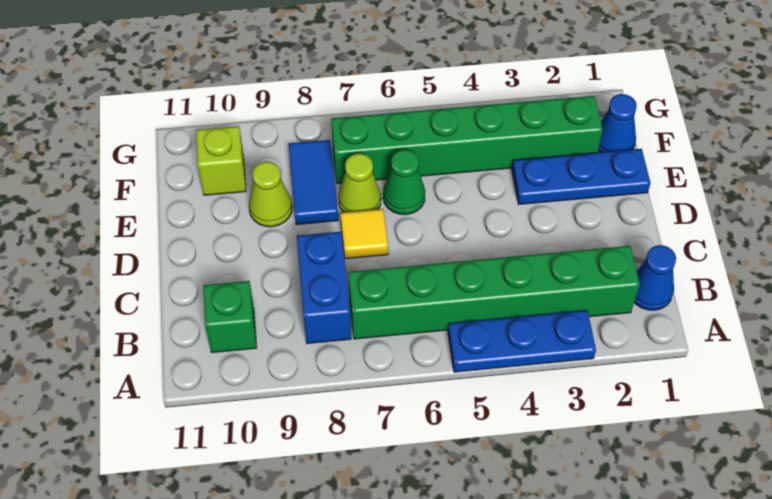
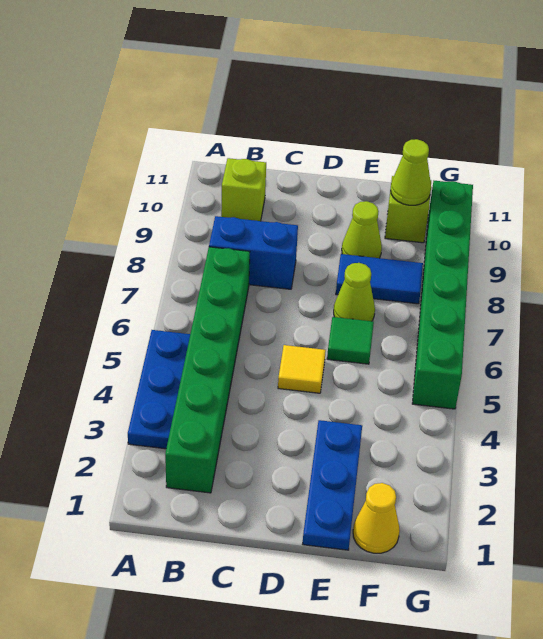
blue 1x1 cone [634,245,676,310] -> none
green 1x1 brick [203,281,257,353] -> lime 1x1 brick [221,158,266,221]
yellow 1x1 tile [340,209,388,259] -> yellow 1x1 tile moved to [278,345,326,393]
green 1x1 cone [383,150,425,215] -> green 1x1 tile [327,317,374,364]
blue 1x1 cone [598,94,637,152] -> yellow 1x1 cone [353,483,400,553]
green 1x6 brick [331,96,603,184] -> green 1x6 brick moved to [412,181,473,409]
none -> lime 1x1 cone [391,139,431,205]

